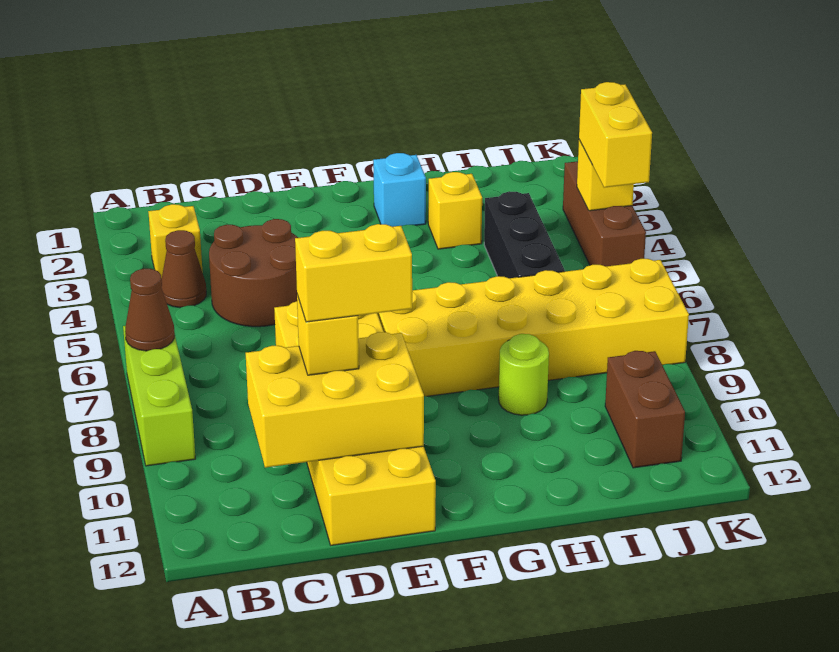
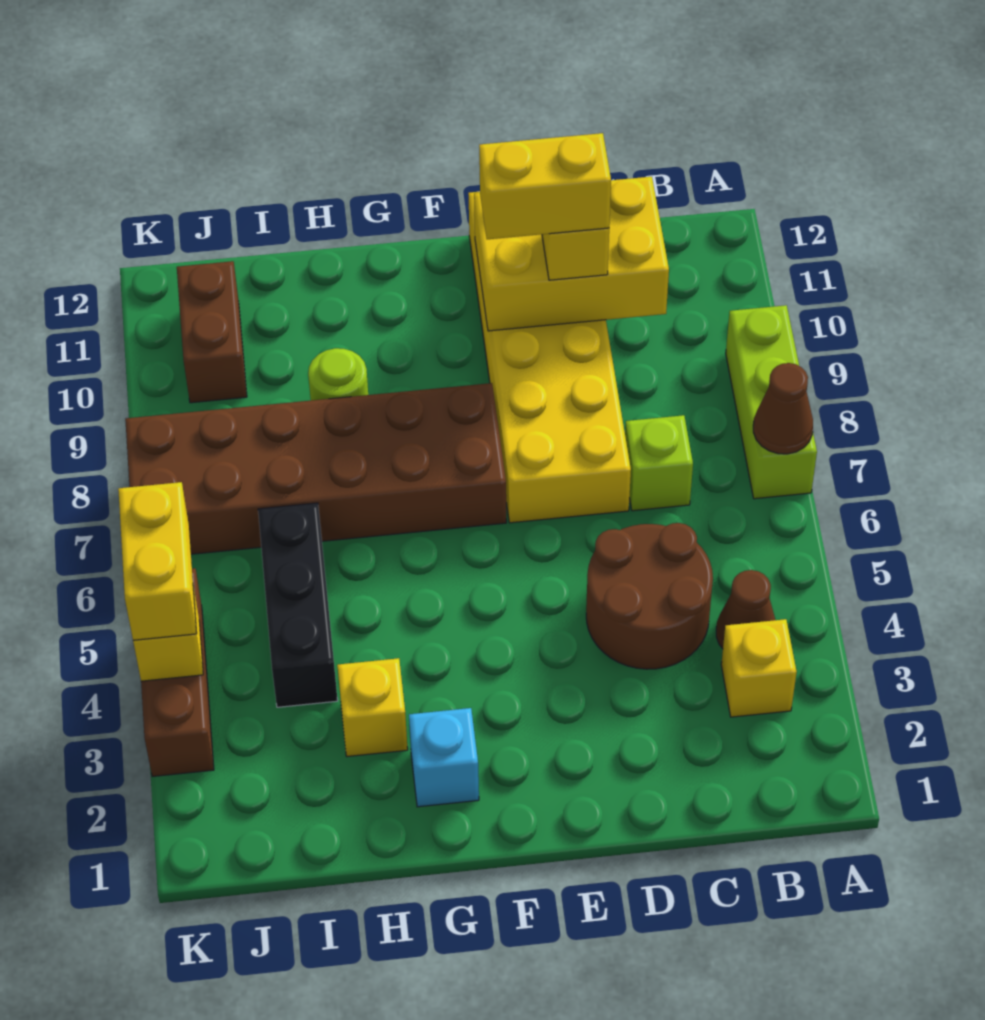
none -> lime 1x1 brick [625,415,693,511]
yellow 2x6 brick [377,259,689,396] -> brown 2x6 brick [125,383,506,554]

